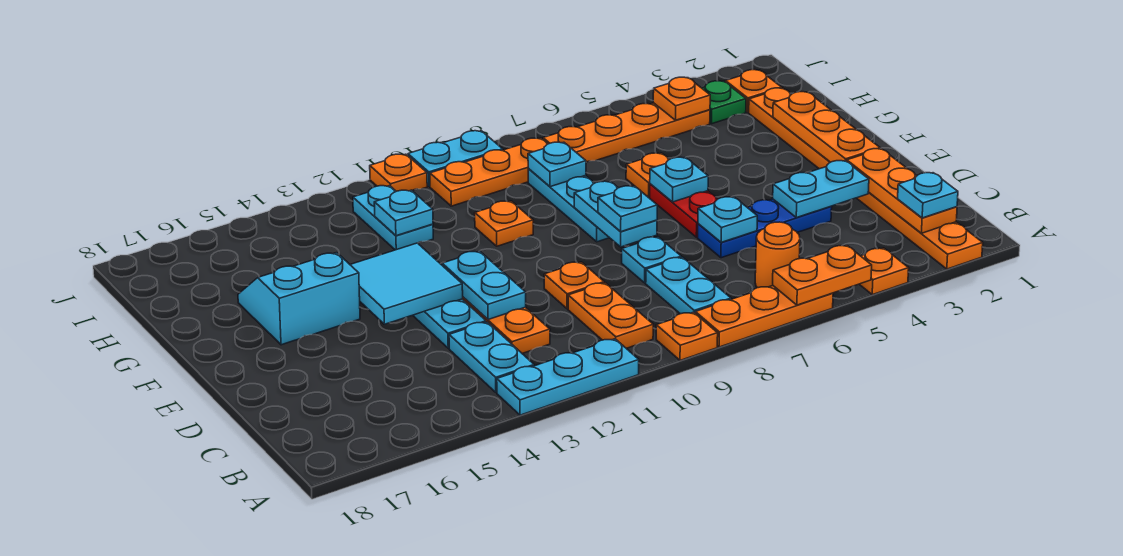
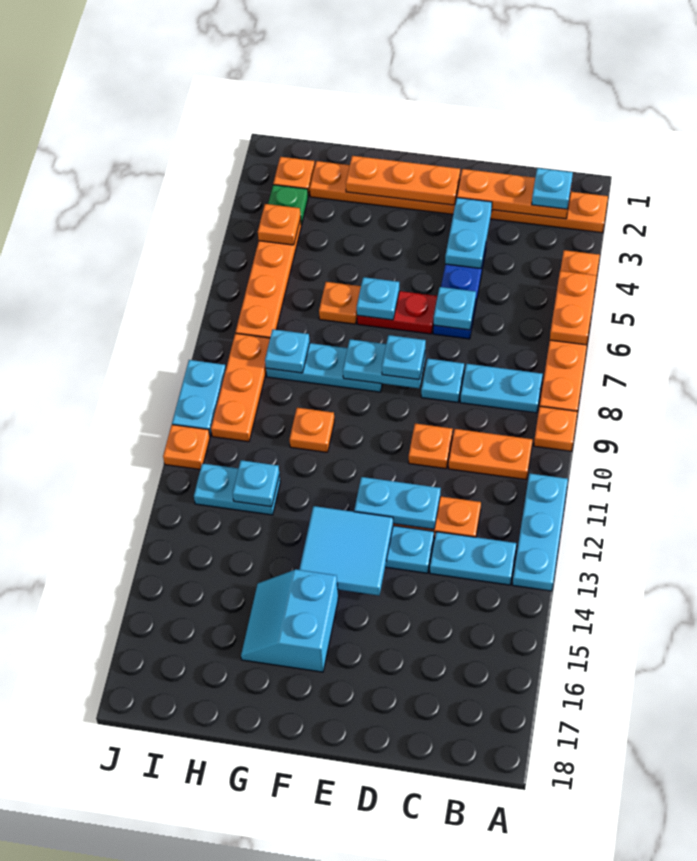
orange 1x1 round brick [755,222,800,288] -> none

